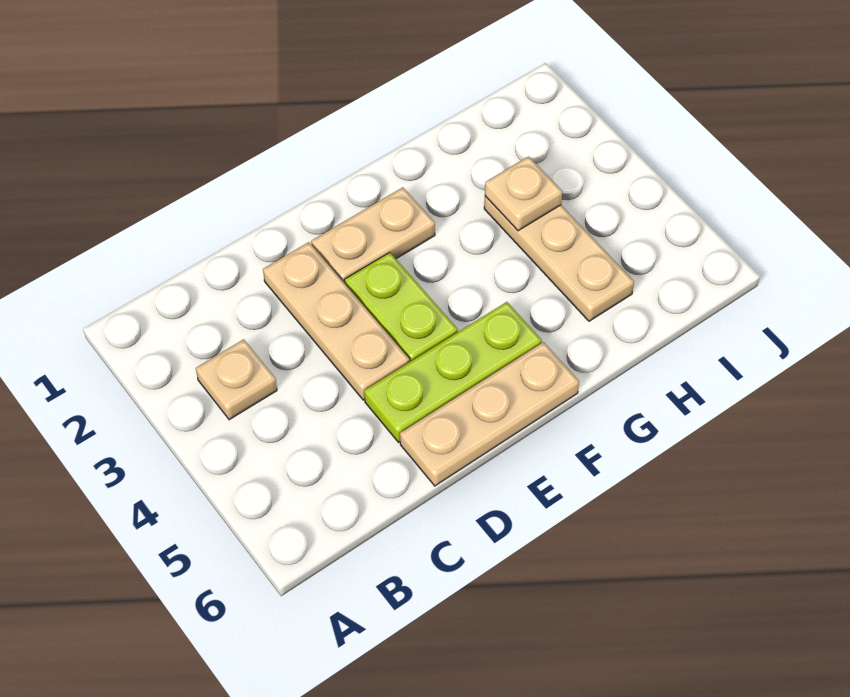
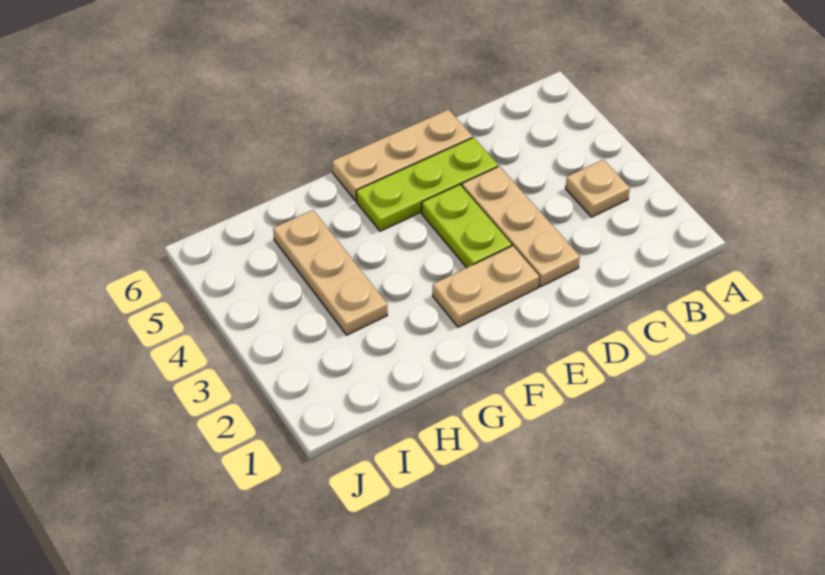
tan 1x1 plate [485,156,562,231] -> none

